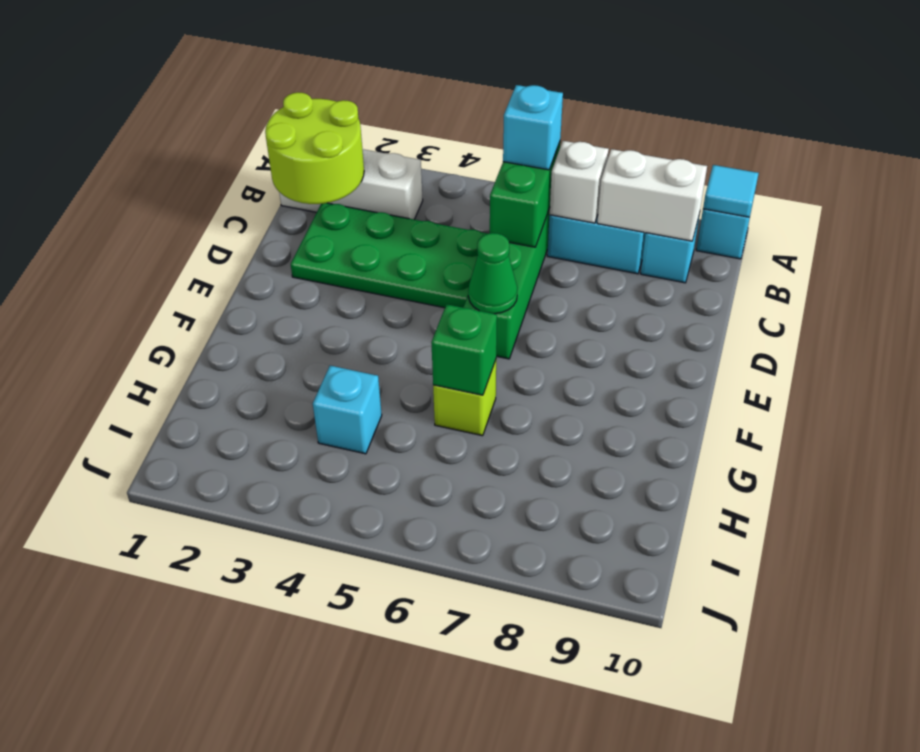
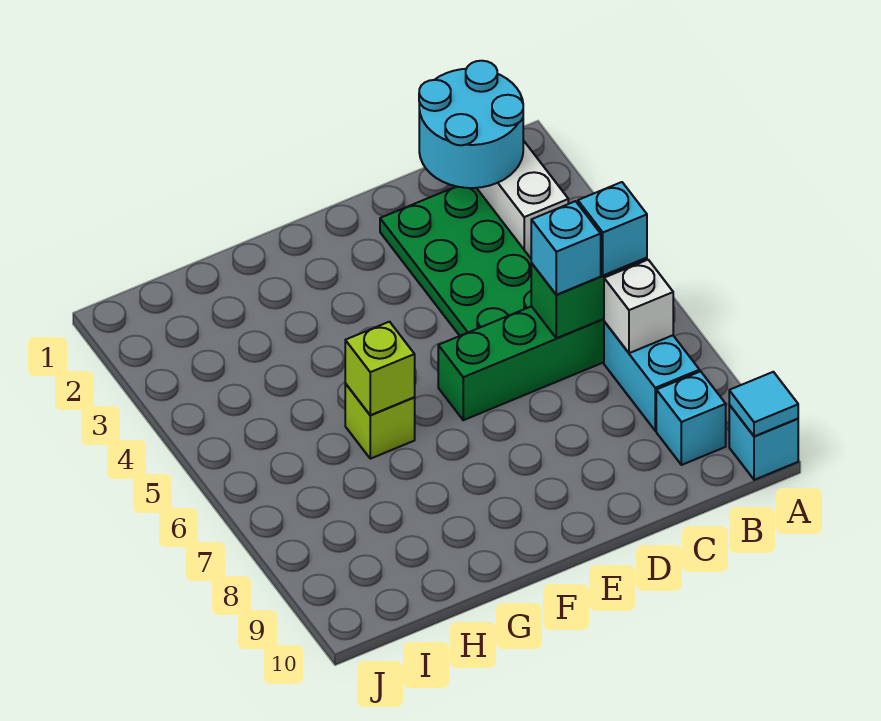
lime 2x2 round brick [265,92,364,204] -> cyan 2x2 round brick [419,61,523,188]
white 1x2 brick [597,149,707,241] -> none
green 1x1 cone [468,233,517,314] -> none
green 1x1 brick [431,305,497,395] -> lime 1x1 brick [345,322,415,415]
cyan 1x1 brick [313,366,382,454] -> cyan 1x1 brick moved to [531,201,601,295]

